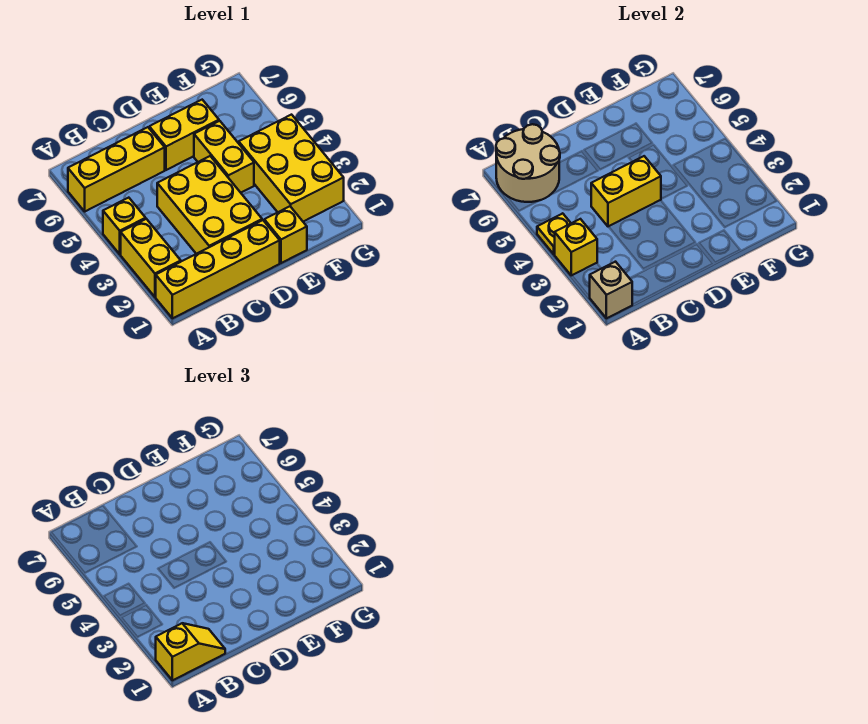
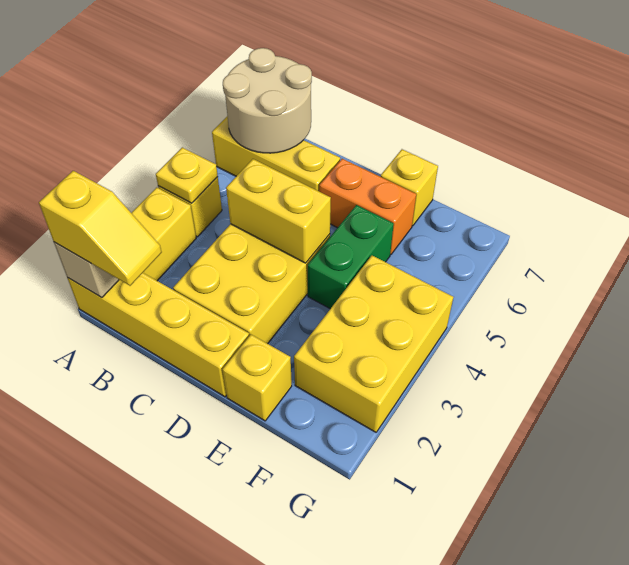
yellow 1x1 brick [555,219,597,276] -> yellow 1x1 brick moved to [381,149,438,226]
yellow 1x2 brick [149,100,219,170] -> orange 1x2 brick [319,159,416,255]
yellow 1x2 brick [194,121,254,193] -> green 1x2 brick [308,205,394,309]

